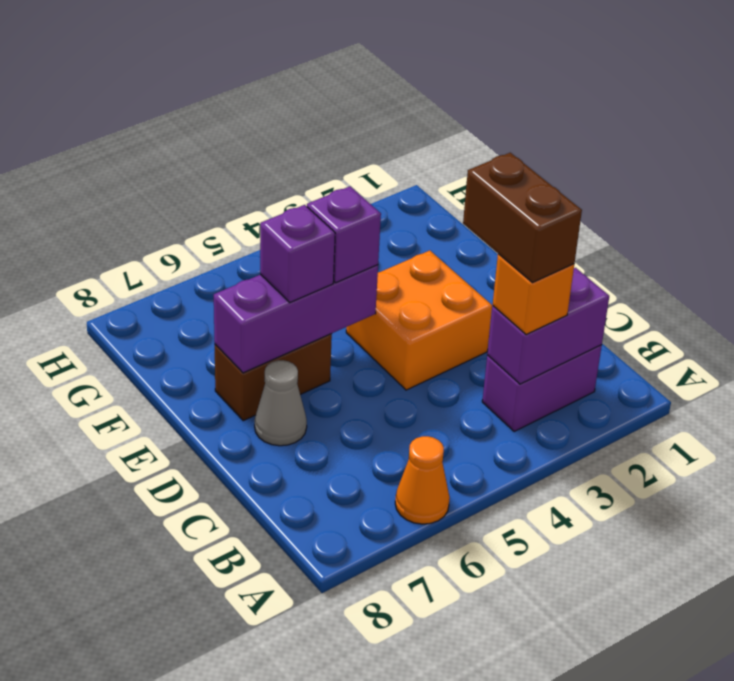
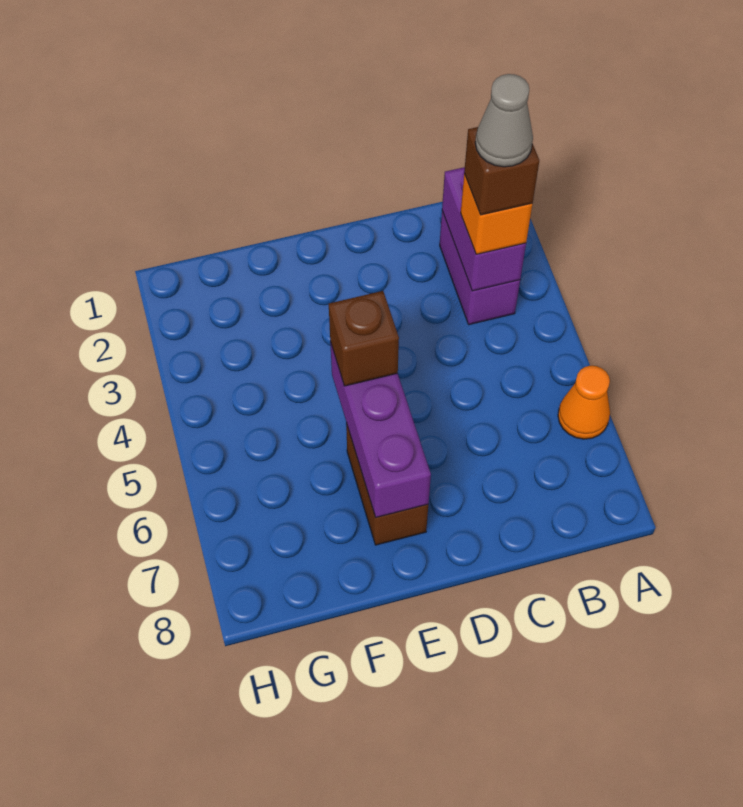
brown 1x2 brick [463,153,582,283] -> brown 1x1 brick [464,127,539,215]
orange 2x2 brick [346,250,492,390] -> none
grey 1x1 cone [255,360,307,446] -> grey 1x1 cone moved to [475,74,533,167]
purple 1x1 brick [307,186,381,283] -> brown 1x1 brick [329,291,399,386]
purple 1x1 brick [260,205,335,302] -> none

